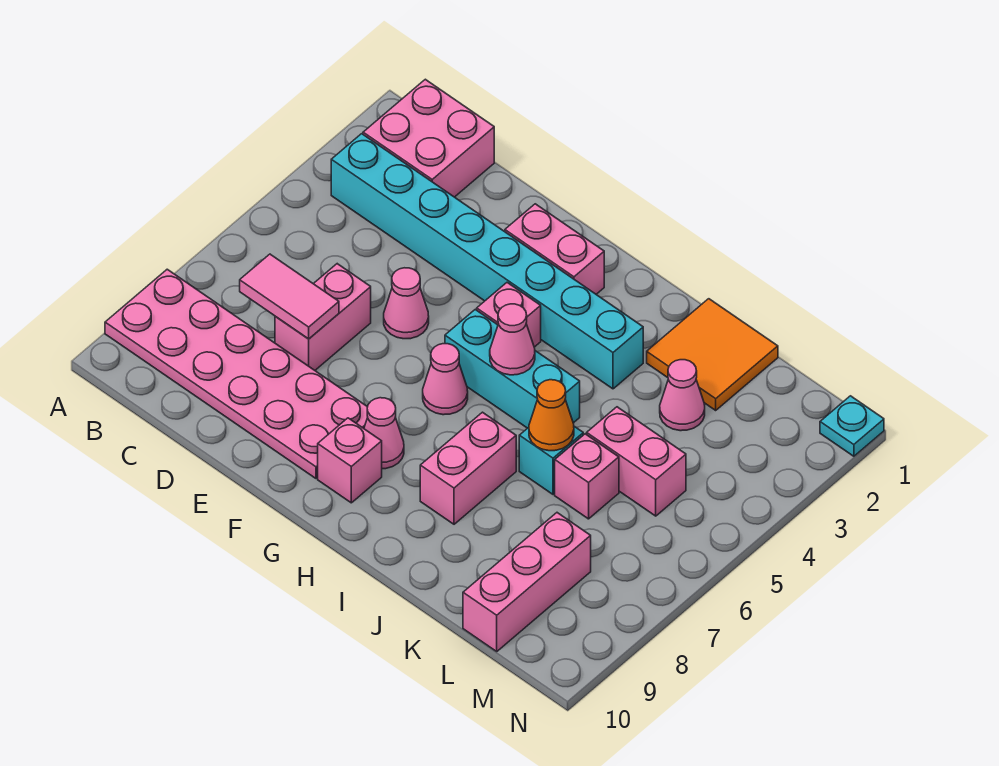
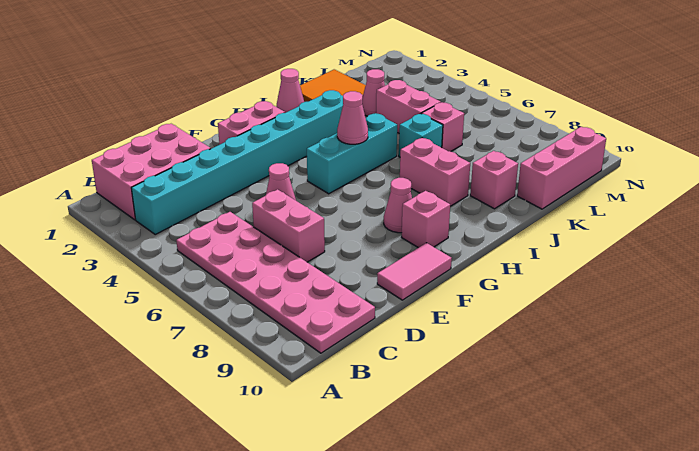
pink 2x6 plate [105,269,368,478] -> pink 2x6 plate turned to [176,212,375,353]
pink 2x2 brick [363,79,494,197] -> pink 2x3 brick [92,124,211,220]
pink 1x2 tile [240,254,339,339] -> pink 1x2 tile moved to [377,243,452,300]
pink 1x1 brick [477,283,541,347] -> pink 1x1 brick moved to [470,151,518,209]
pink 1x1 cone [423,344,468,415] -> pink 1x1 cone moved to [277,69,304,113]
orange 1x1 cone [529,380,574,451] -> none
pink 1x2 brick [587,407,686,516] -> pink 1x2 brick turned to [376,80,441,133]
pink 1x3 brick [463,513,591,651] -> pink 1x3 brick turned to [517,127,606,209]
cyan 1x1 plate [820,396,884,456] -> none

